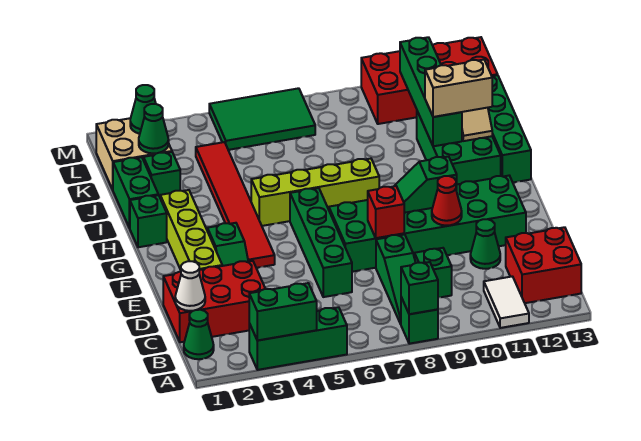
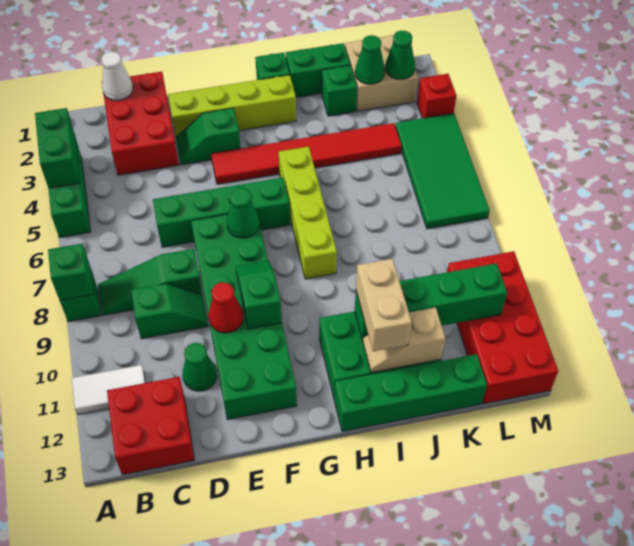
green 1x1 cone [184,310,214,359] -> green 1x1 cone moved to [227,188,259,238]
red 1x1 brick [368,186,404,238] -> red 1x1 brick moved to [417,74,456,118]
green 2x3 tile [209,88,315,150] -> green 2x4 tile [395,113,490,229]

